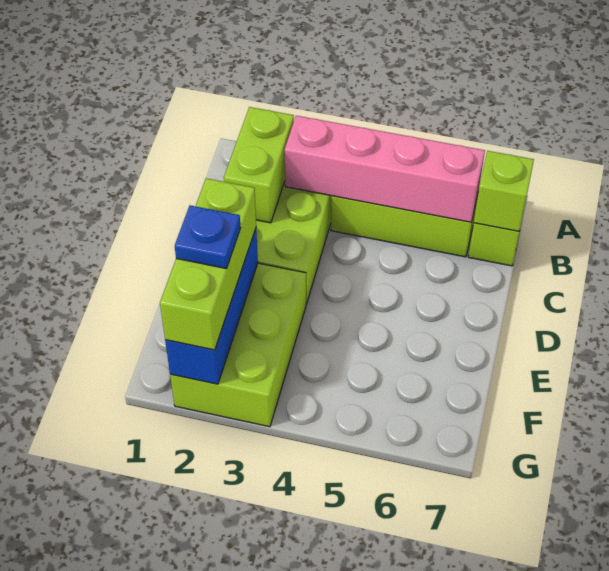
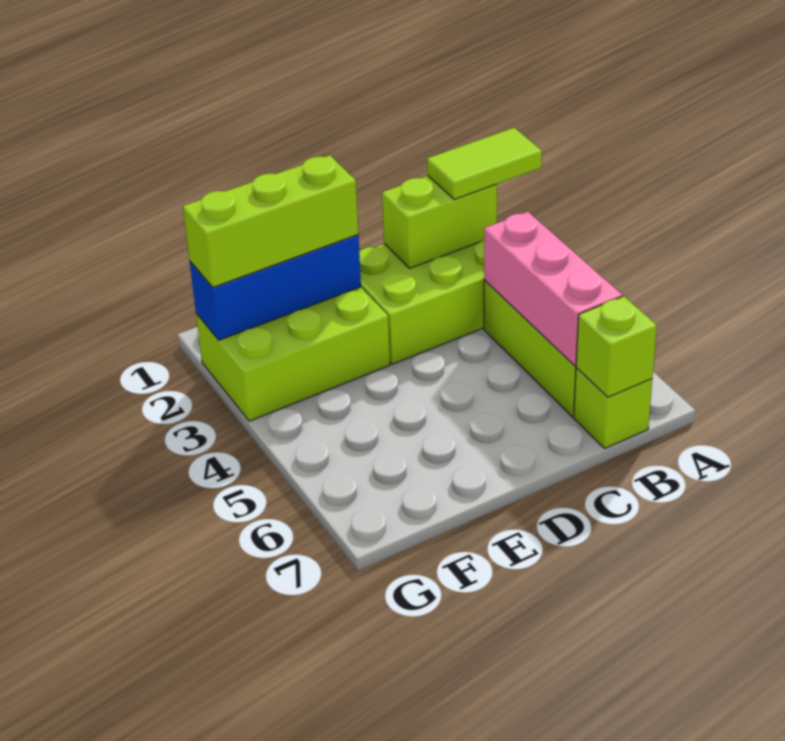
none -> lime 1x2 tile [427,128,542,200]
pink 1x4 brick [285,116,485,222] -> pink 1x3 brick [484,212,622,366]
blue 1x1 plate [175,205,240,269] -> none

